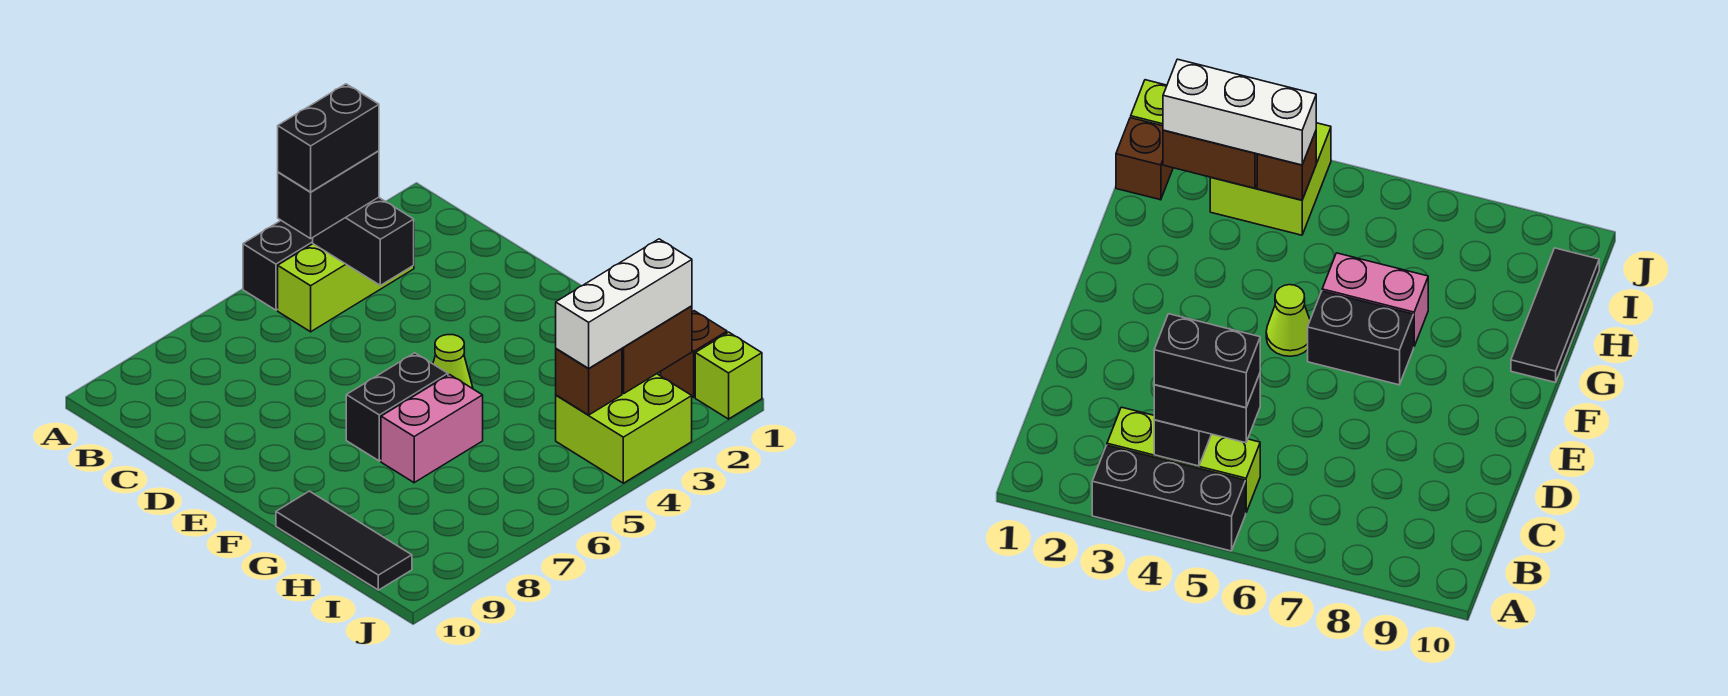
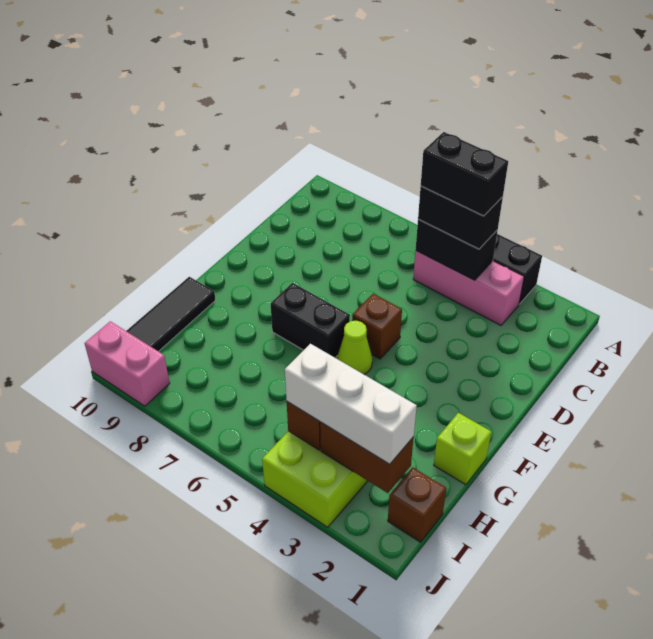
lime 1x3 brick [278,244,414,332] -> pink 1x3 brick [413,251,524,325]
black 1x2 brick [313,197,414,285] -> black 1x2 brick turned to [416,219,498,280]
none -> brown 1x1 brick [352,294,402,359]
pink 1x2 brick [381,375,483,483] -> pink 1x2 brick moved to [85,321,170,406]
lime 1x1 brick [695,332,762,419] -> lime 1x1 brick moved to [434,413,491,485]

